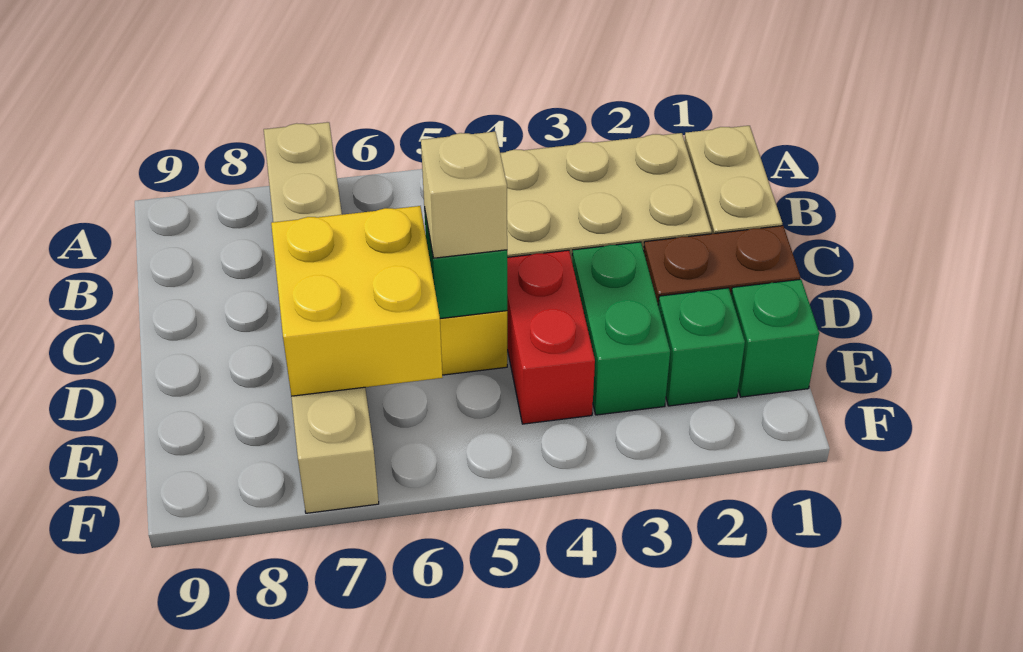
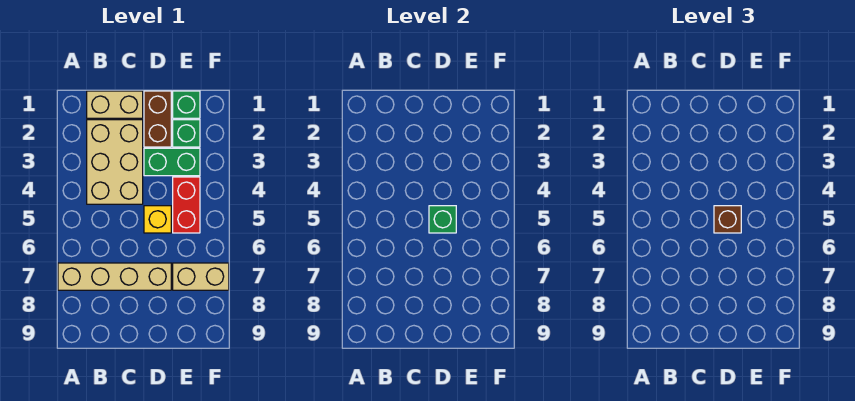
red 1x2 brick [507,250,595,424] -> red 1x2 brick turned to [173,177,200,233]
tan 1x1 brick [421,132,507,258] -> brown 1x1 brick [714,206,741,233]
yellow 2x2 brick [271,206,443,396] -> none

